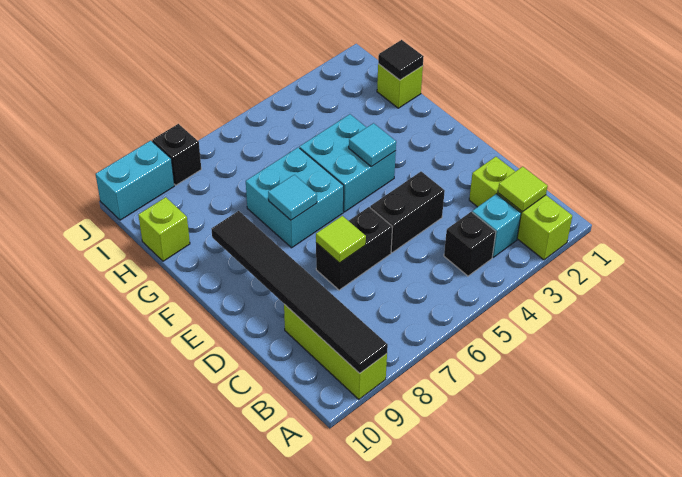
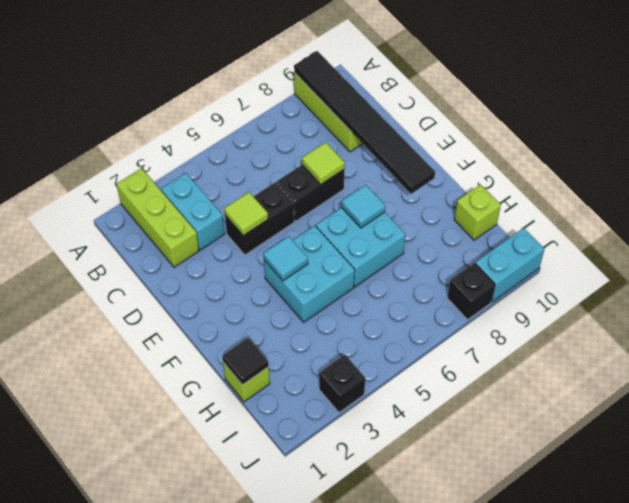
lime 1x1 tile [498,167,548,212] -> lime 1x1 tile moved to [224,192,268,236]
cyan 1x1 brick [472,194,521,257] -> cyan 1x2 brick [161,173,225,250]
black 1x1 brick [444,212,496,276] -> black 1x1 brick moved to [319,355,365,413]

